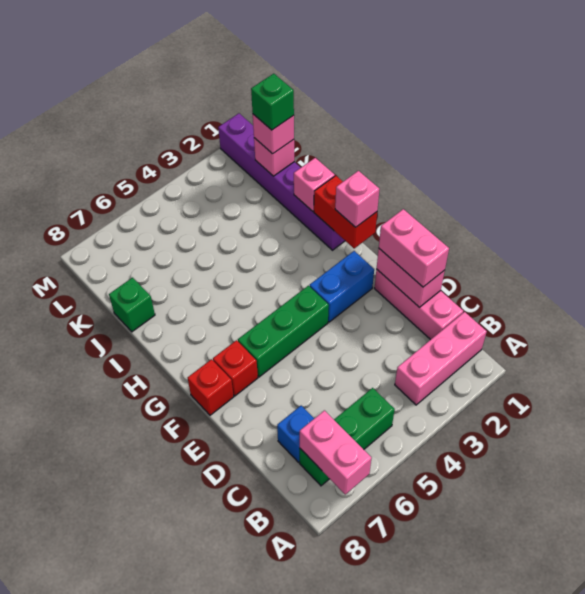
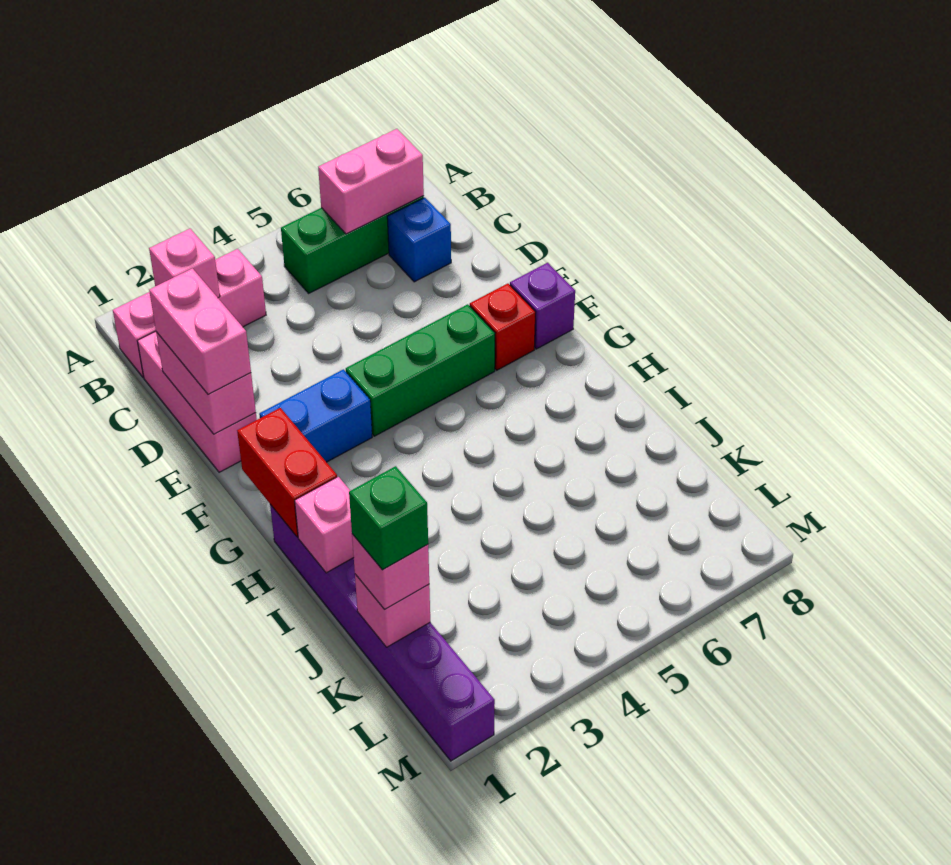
pink 1x2 brick [300,410,372,494] -> pink 1x2 brick turned to [318,129,424,234]
red 1x1 brick [188,359,234,415] -> purple 1x1 brick [510,263,575,349]
pink 1x1 brick [335,171,379,227] -> pink 1x1 brick moved to [149,229,220,298]
green 1x1 brick [109,278,155,332] -> none

